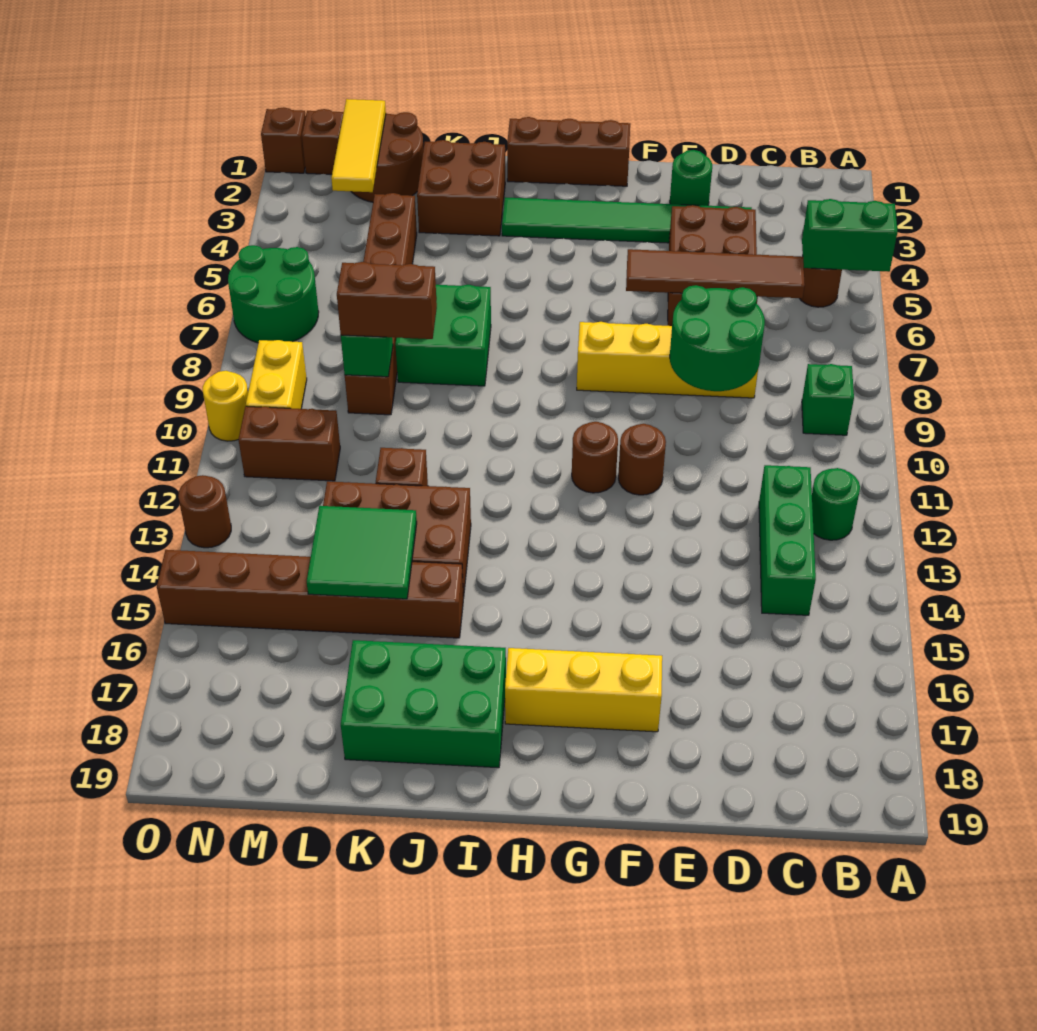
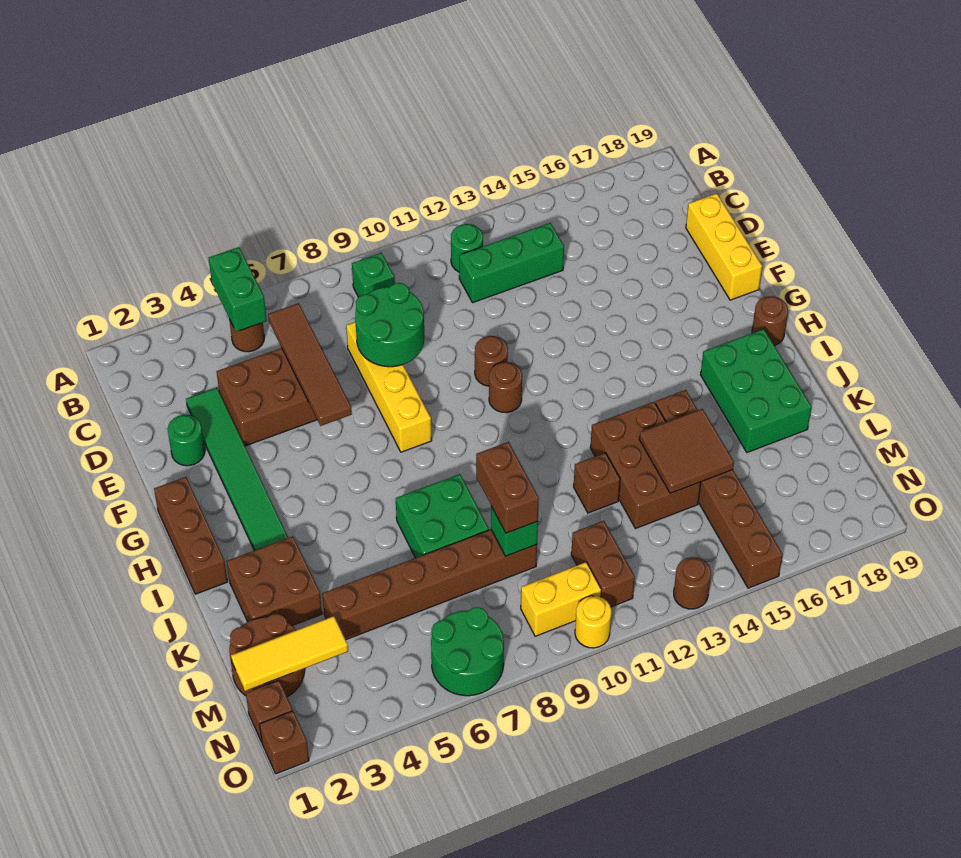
yellow 1x3 brick [505,648,662,732] -> yellow 1x3 brick moved to [686,193,762,300]
none -> brown 1x1 round brick [752,296,788,346]
green 2x2 tile [307,506,417,599] -> brown 2x2 tile [639,409,734,493]

